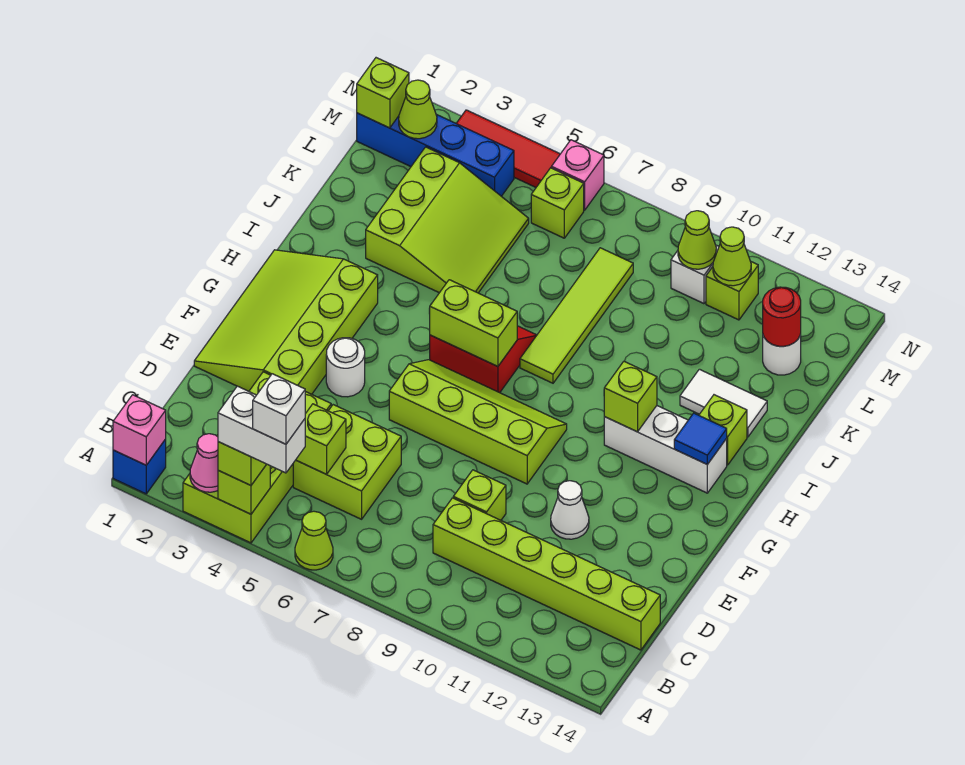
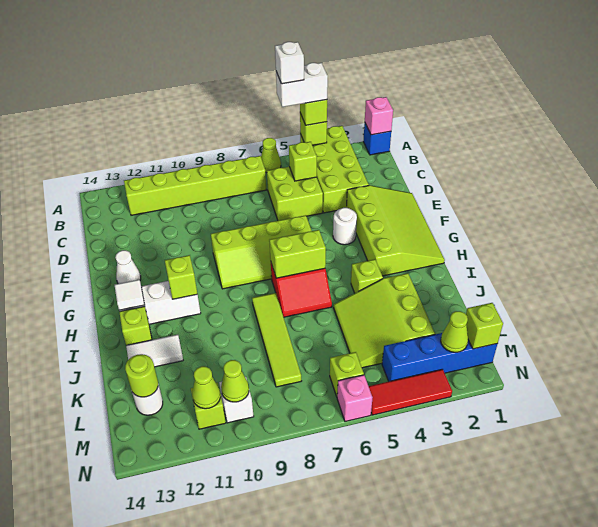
pink 1x1 cone [190,434,218,492] -> none
lime 1x6 brick [433,498,660,650] -> lime 1x6 brick moved to [124,156,266,215]
lime 1x1 brick [453,470,506,520] -> lime 1x1 brick moved to [351,259,383,293]
white 1x1 cone [551,481,589,539] -> white 1x1 cone moved to [115,250,141,284]
blue 1x1 tile [674,413,727,464] -> white 1x1 tile [115,280,144,310]
red 1x1 round brick [763,287,801,346] -> lime 1x1 round brick [125,354,158,397]

